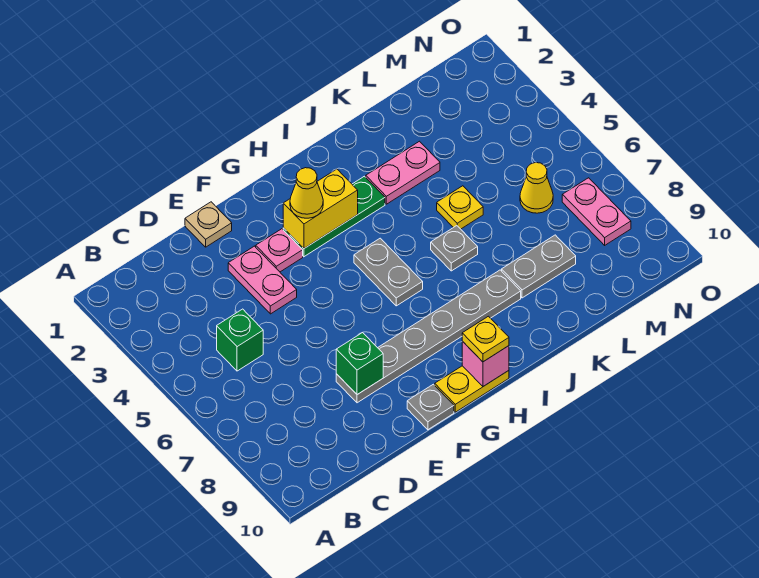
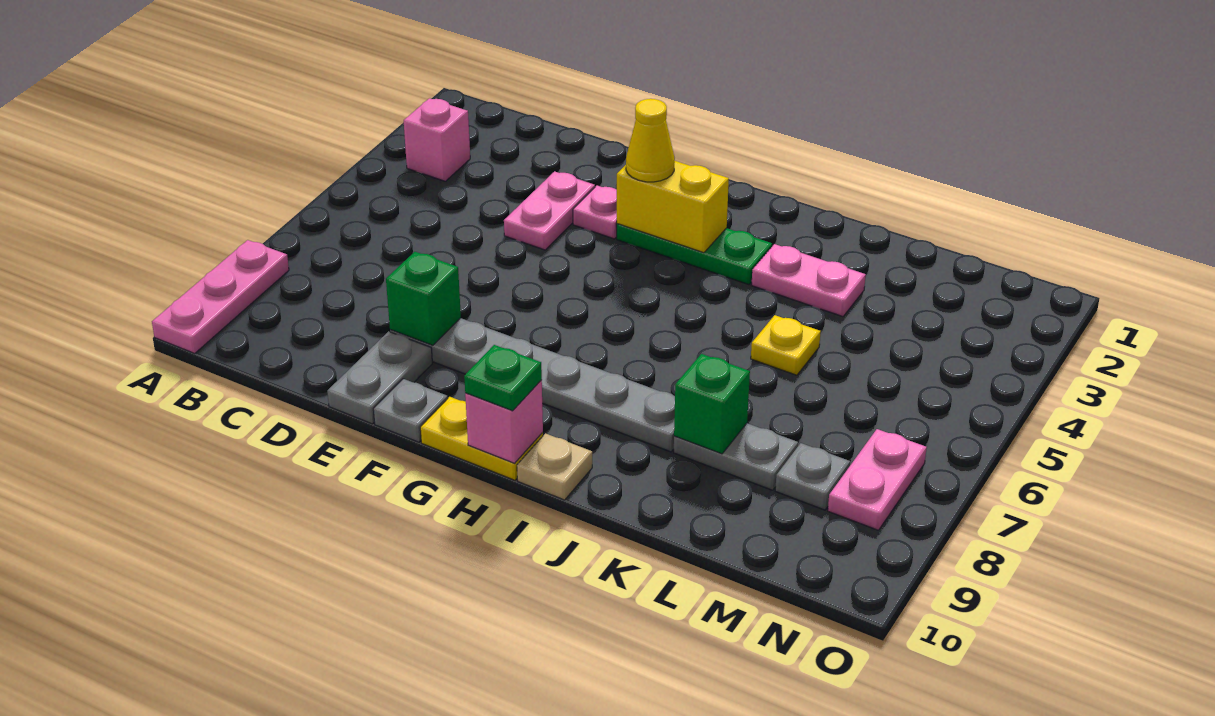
none -> pink 1x3 plate [152,240,289,353]
none -> pink 1x1 brick [404,98,470,181]
green 1x1 brick [217,309,263,371] -> green 1x1 brick moved to [674,354,750,454]
tan 1x1 plate [185,202,232,247] -> tan 1x1 plate moved to [517,433,592,500]
grey 1x2 plate [354,238,423,306] -> grey 1x2 plate moved to [327,331,432,424]
yellow 1x1 plate [462,316,509,362] -> green 1x1 plate [464,345,542,411]
grey 1x1 plate [431,226,478,271] -> grey 1x1 plate moved to [775,443,850,510]
yellow 1x1 cone [520,163,553,213] -> none

